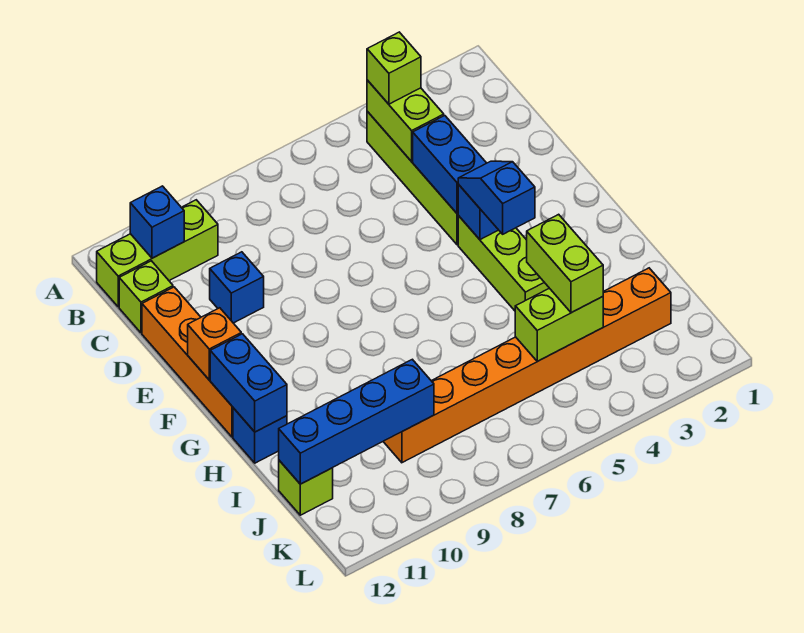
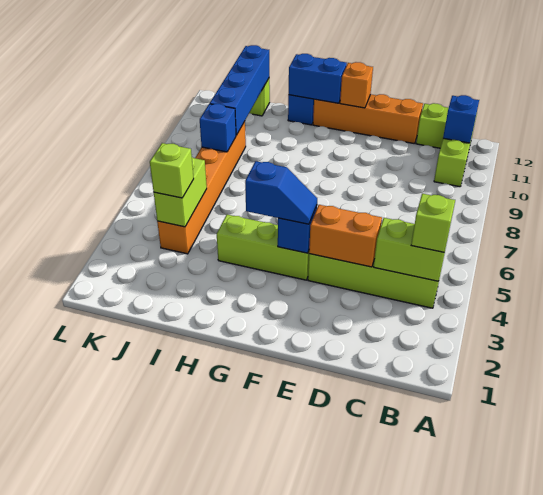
blue 1x2 brick [413,116,486,214] -> orange 1x2 brick [309,205,382,267]
blue 1x1 brick [210,252,264,323] -> blue 1x1 brick moved to [200,104,236,152]
lime 1x2 brick [527,214,603,313] -> lime 1x1 brick [150,143,194,198]
orange 1x8 brick [383,268,671,463] -> orange 1x6 brick [157,121,246,254]

